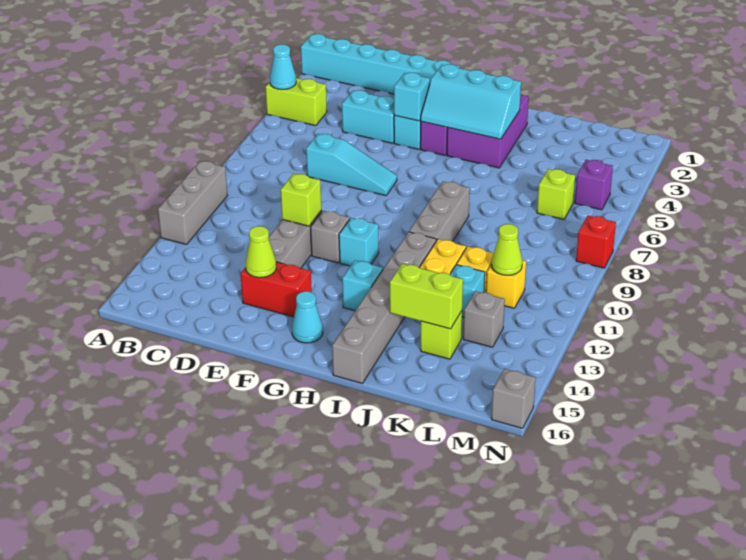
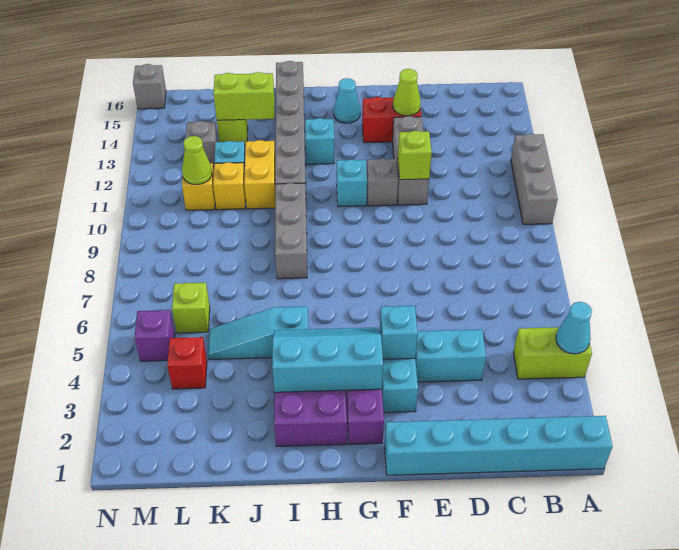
cyan 1x3 slope [306,134,397,196] -> cyan 1x3 slope moved to [208,307,308,359]
red 1x1 brick [576,215,616,268] -> red 1x1 brick moved to [167,337,207,389]

